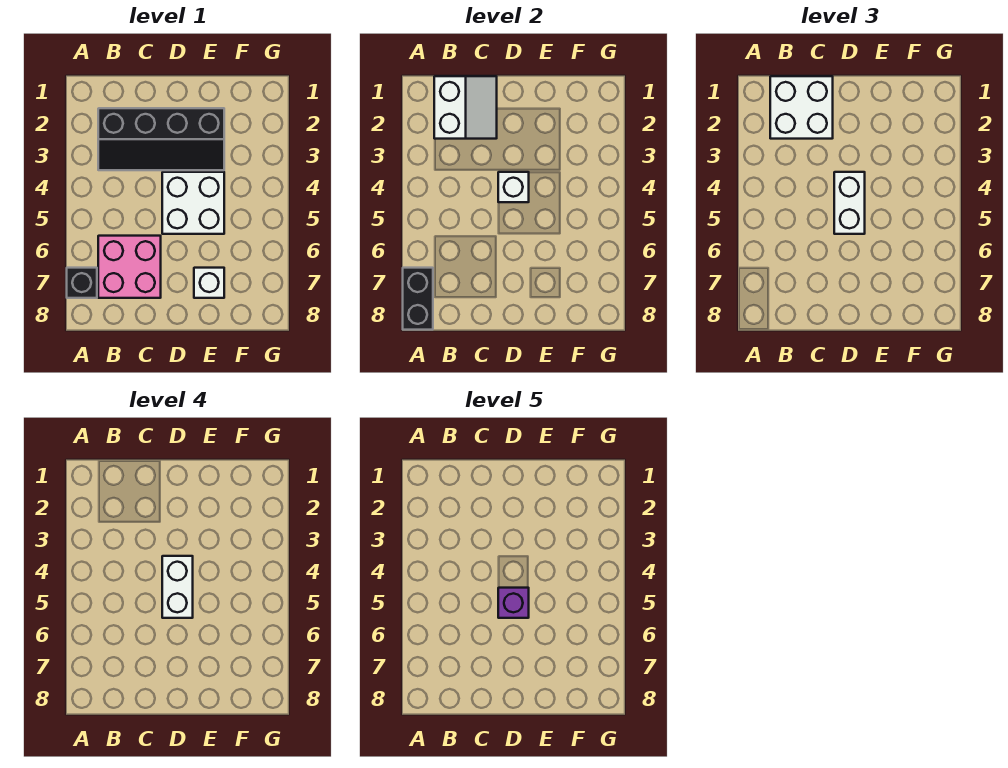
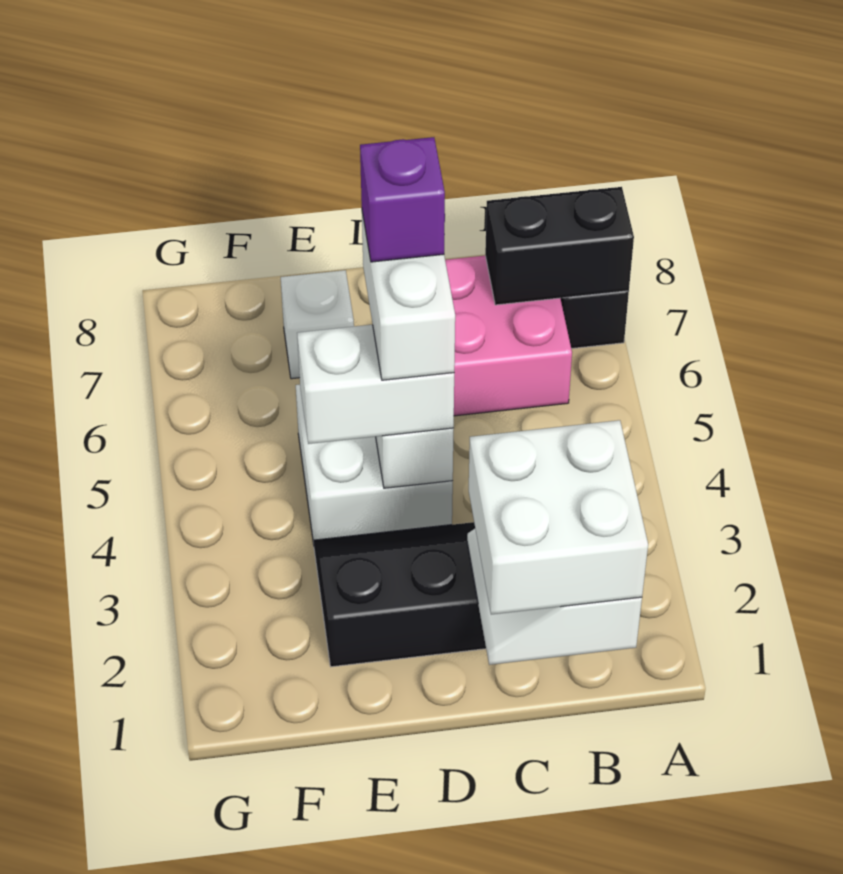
black 1x2 brick [403,268,433,330] -> black 1x2 brick turned to [485,187,634,305]
white 1x2 brick [834,172,865,234] -> white 1x2 brick turned to [297,325,454,444]

